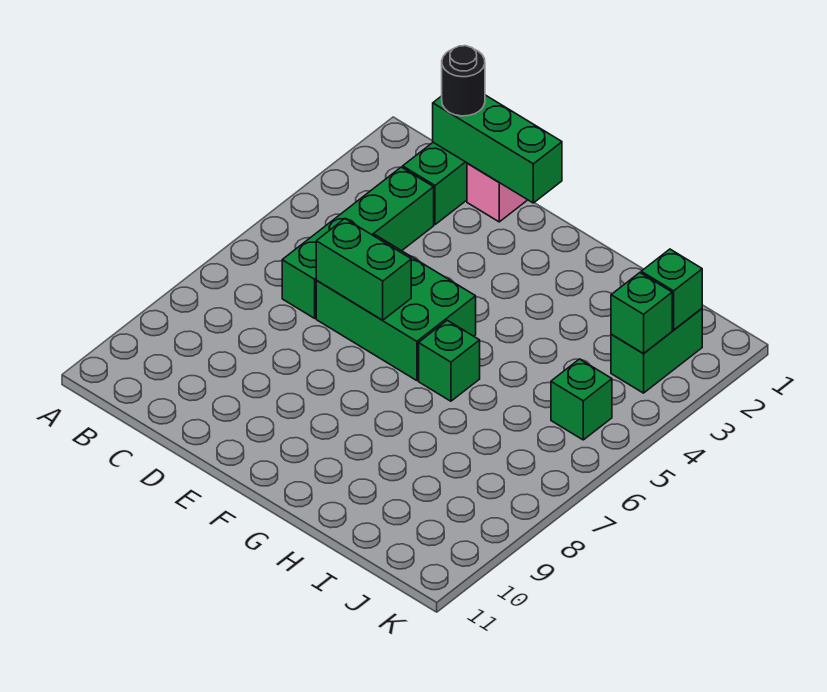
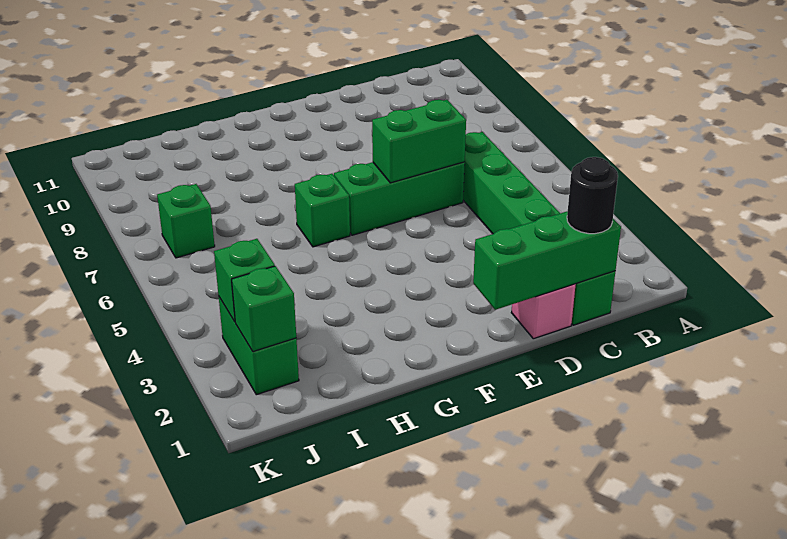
green 2x3 brick [316,235,476,381] -> green 1x3 brick [334,162,465,235]
green 1x1 brick [551,359,612,440] -> green 1x1 brick moved to [157,184,215,258]

